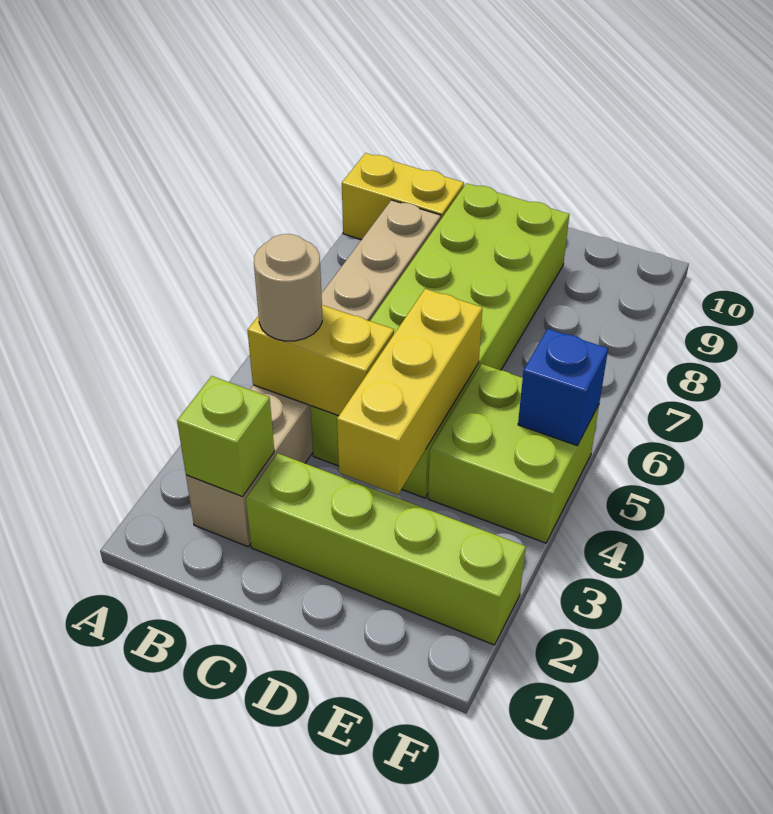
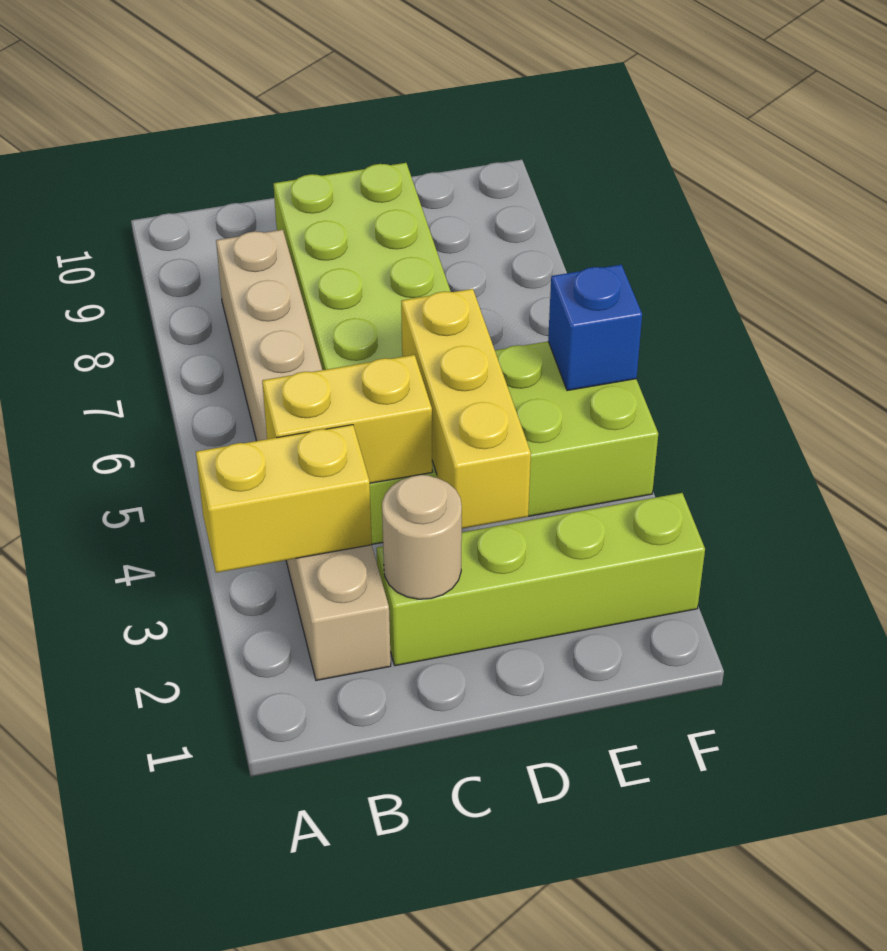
yellow 1x2 brick [342,153,464,240] -> yellow 1x2 brick moved to [196,425,372,573]
lime 1x1 brick [177,376,274,497] -> none
tan 1x1 round brick [254,234,322,341] -> tan 1x1 round brick moved to [382,475,462,599]

